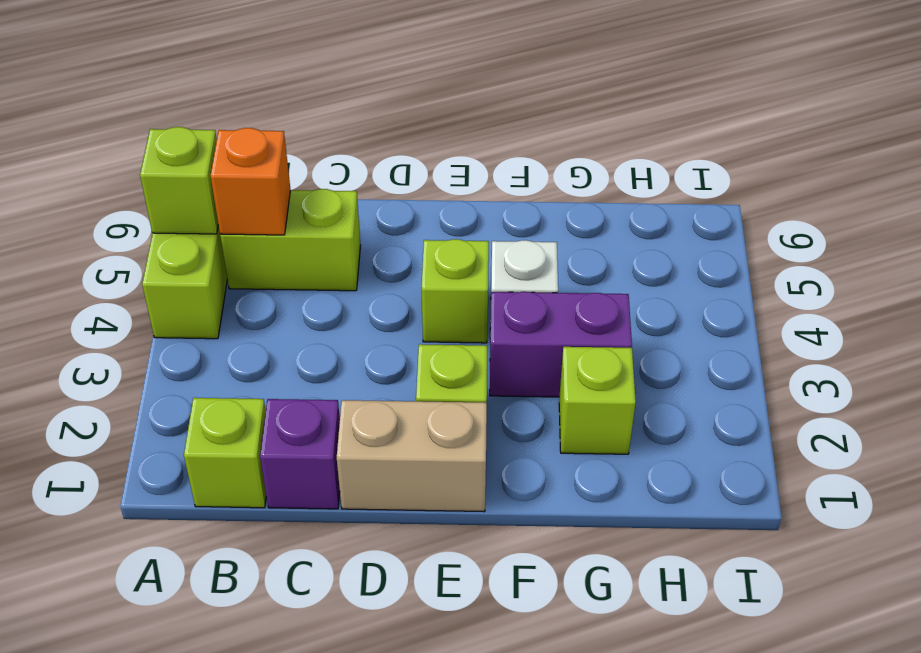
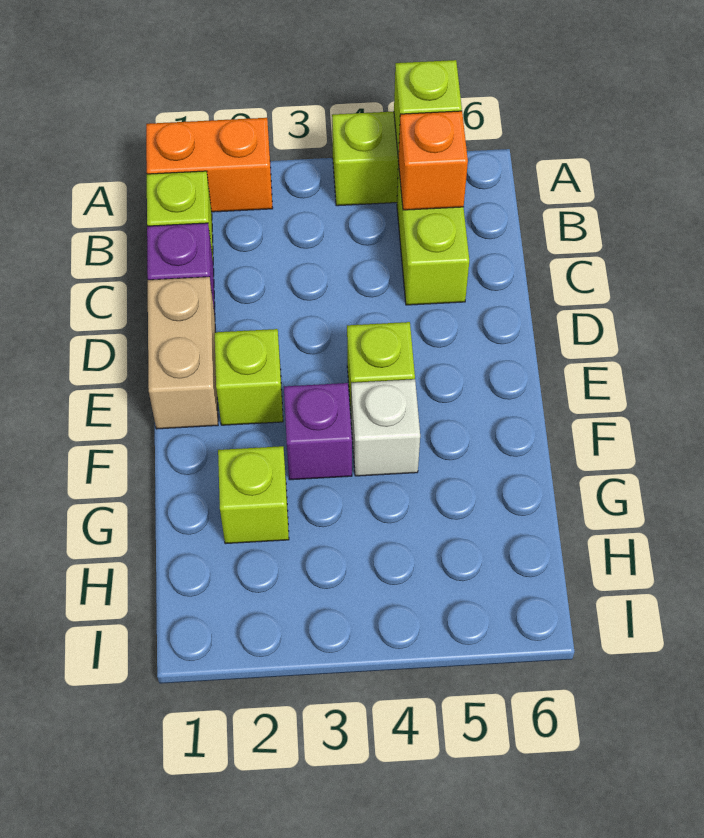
none -> orange 1x2 brick [146,118,273,212]
purple 1x2 brick [490,292,632,397] -> purple 1x1 brick [284,383,352,480]

